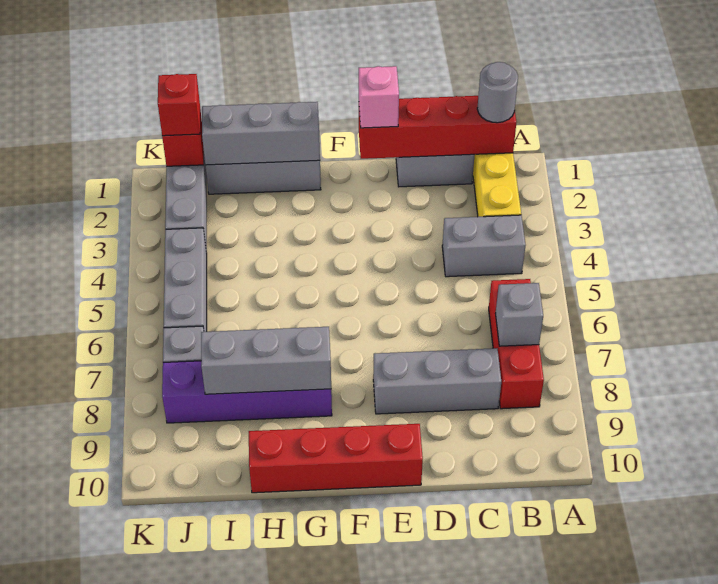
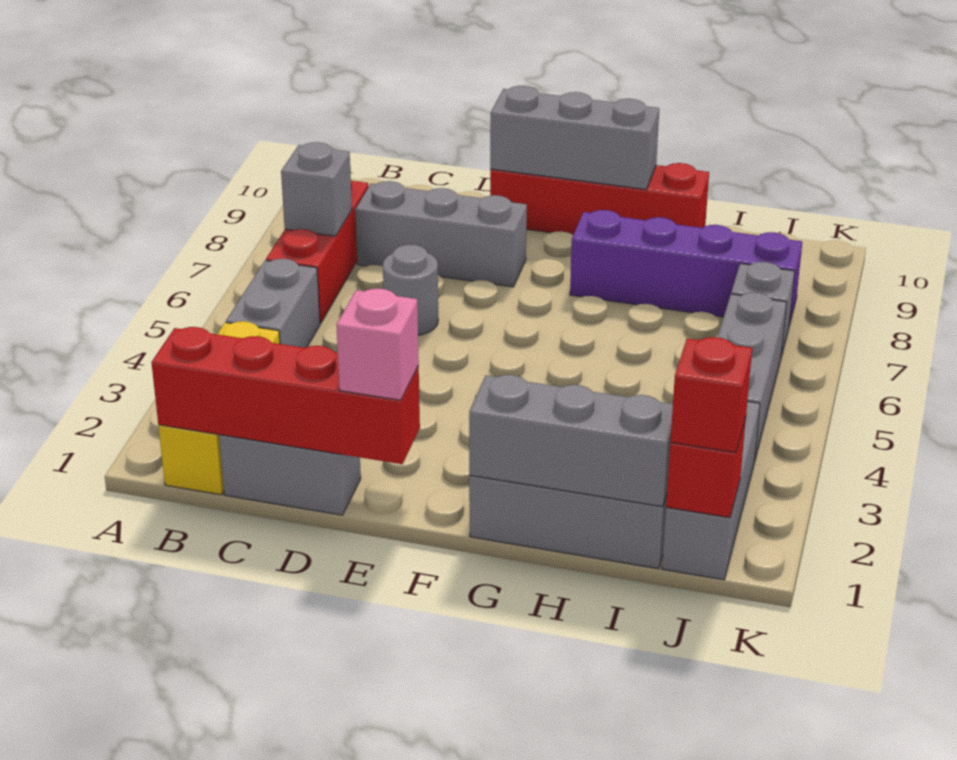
grey 1x1 round brick [477,62,518,123] -> grey 1x1 round brick moved to [383,245,438,335]
grey 1x2 brick [442,215,526,277] -> grey 1x2 brick turned to [226,259,320,348]
grey 1x3 brick [201,327,331,394] -> grey 1x3 brick moved to [490,86,659,189]

